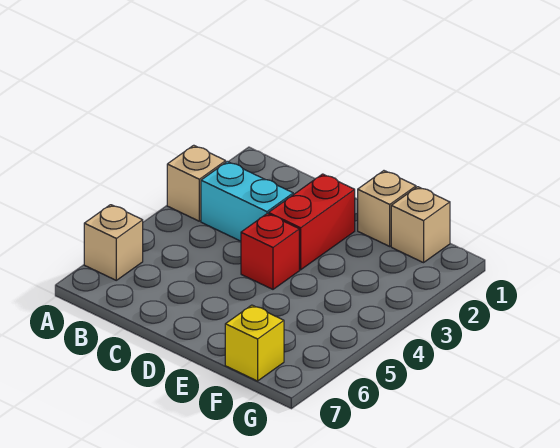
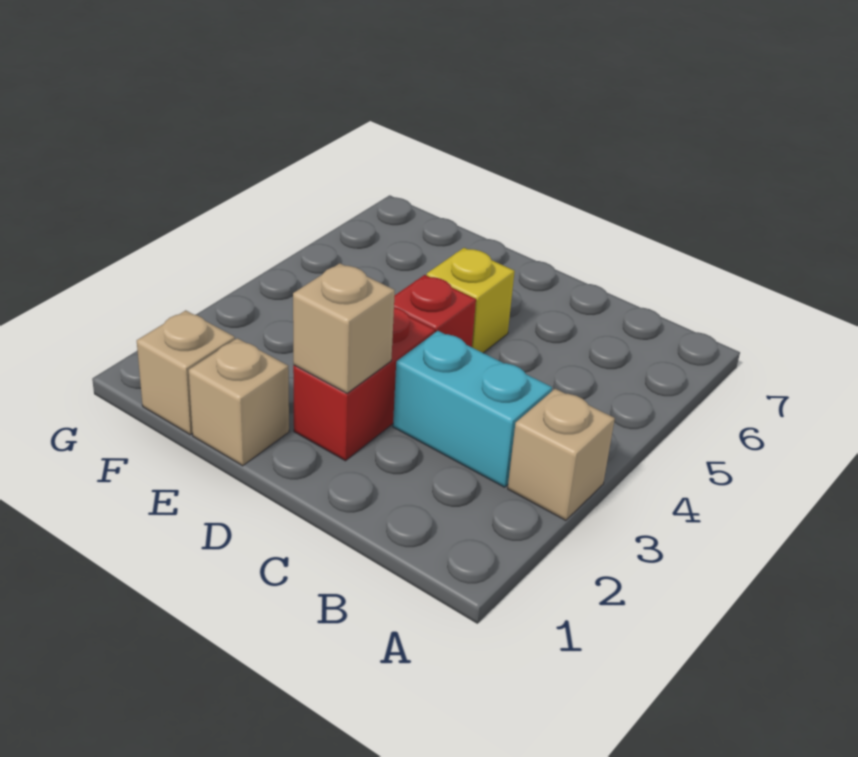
tan 1x1 brick [84,205,143,280] -> tan 1x1 brick moved to [293,263,395,393]
yellow 1x1 brick [225,305,284,381] -> yellow 1x1 brick moved to [427,248,515,353]

